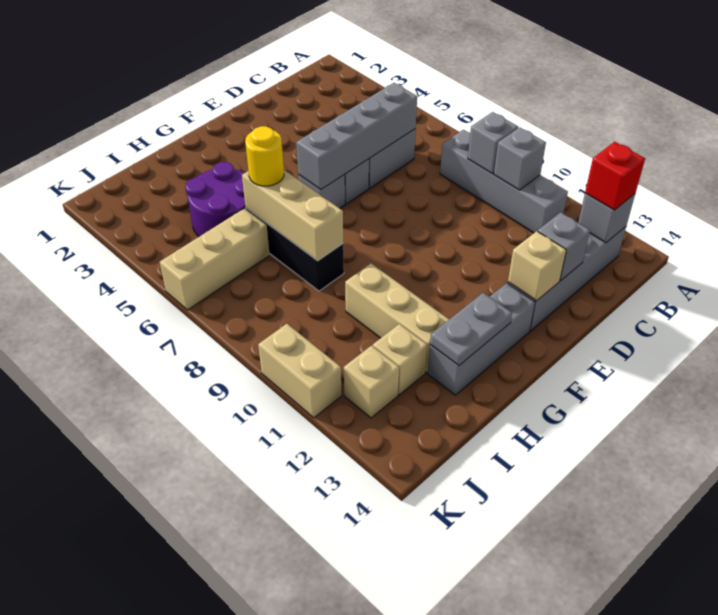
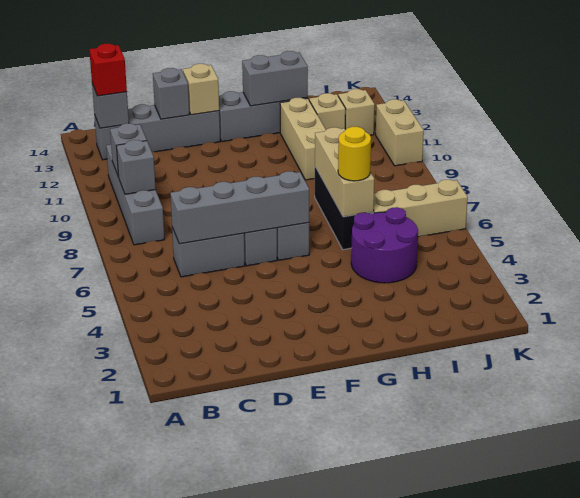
grey 1x2 plate [430,293,512,365] -> grey 1x2 brick [242,51,308,106]

